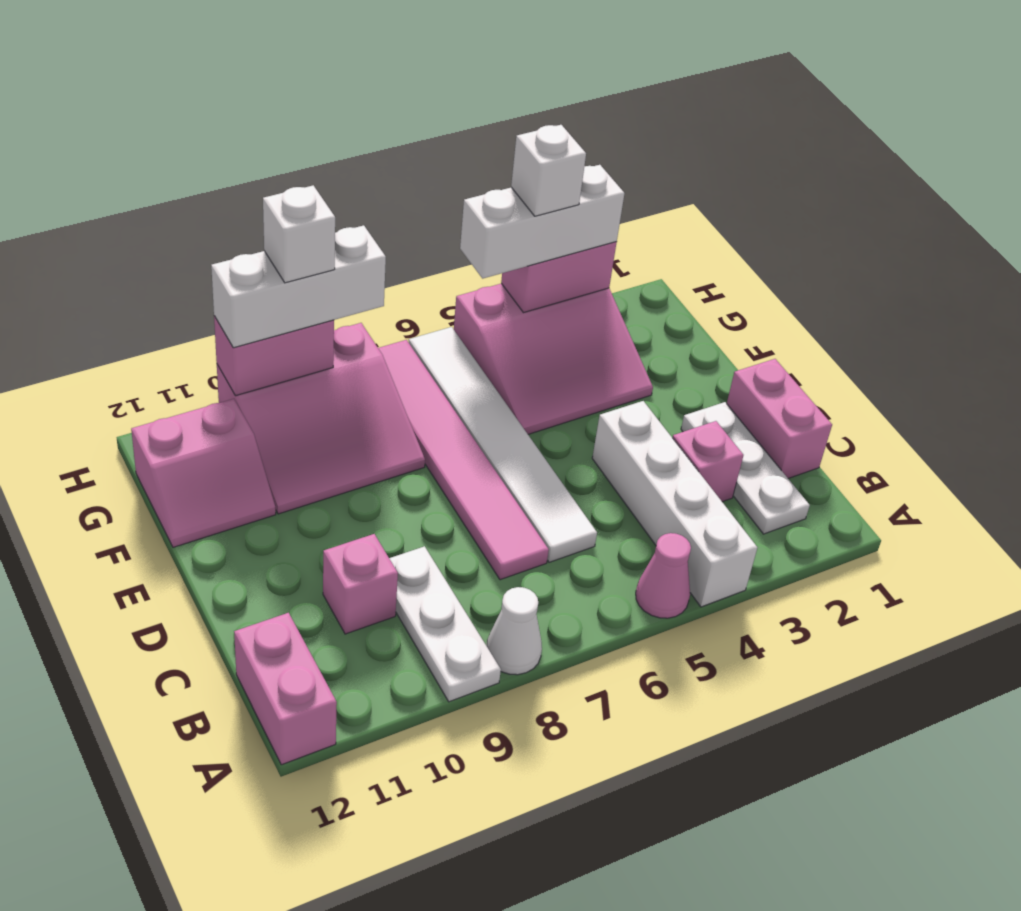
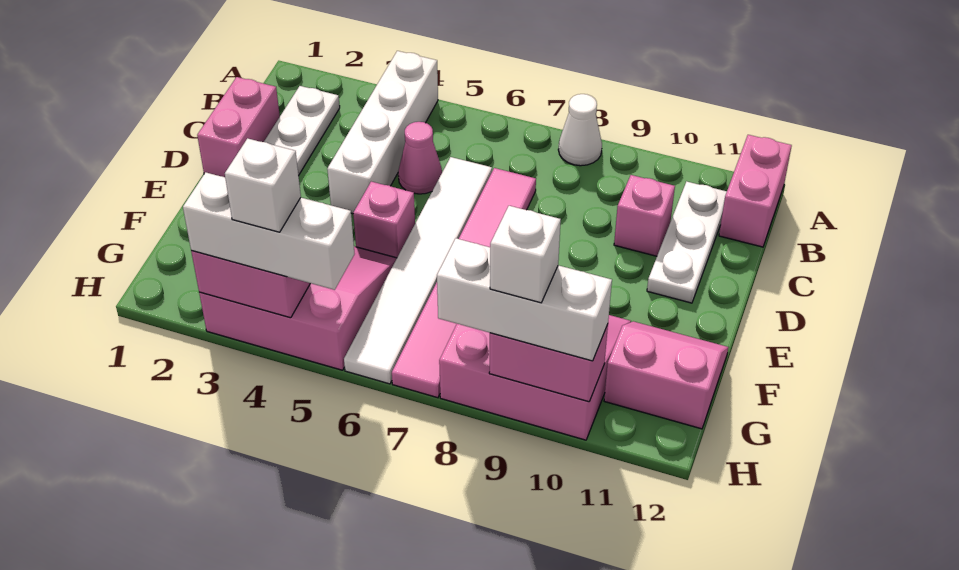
pink 1x1 cone [636,533,691,618] -> pink 1x1 cone moved to [398,122,442,194]
white 1x3 plate [389,546,501,702] -> white 1x3 plate moved to [647,181,727,303]
pink 1x1 brick [672,421,743,502] -> pink 1x1 brick moved to [353,182,415,258]

